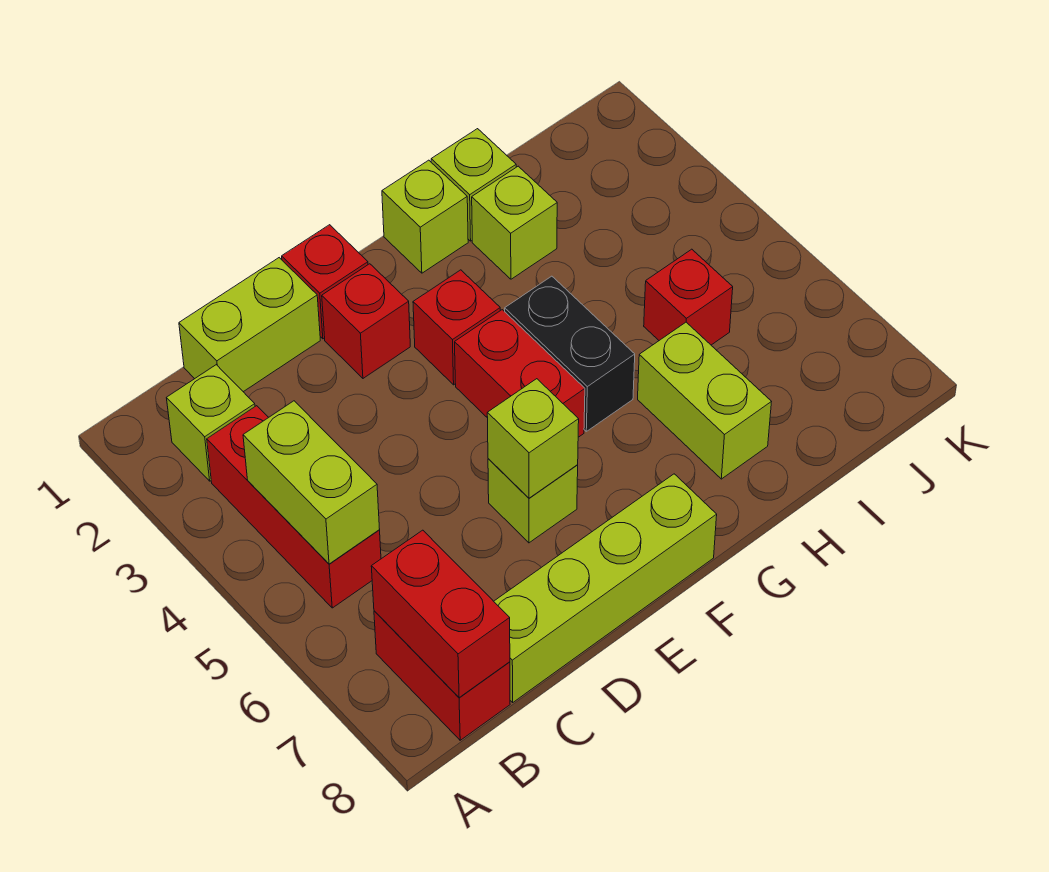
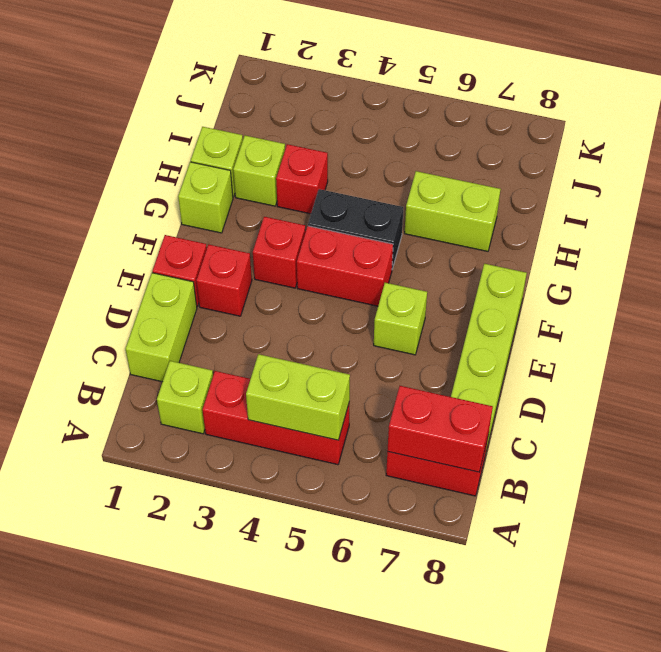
lime 1x1 brick [487,379,579,498] -> none
red 1x1 brick [644,249,733,345] -> red 1x1 brick moved to [276,144,328,214]

